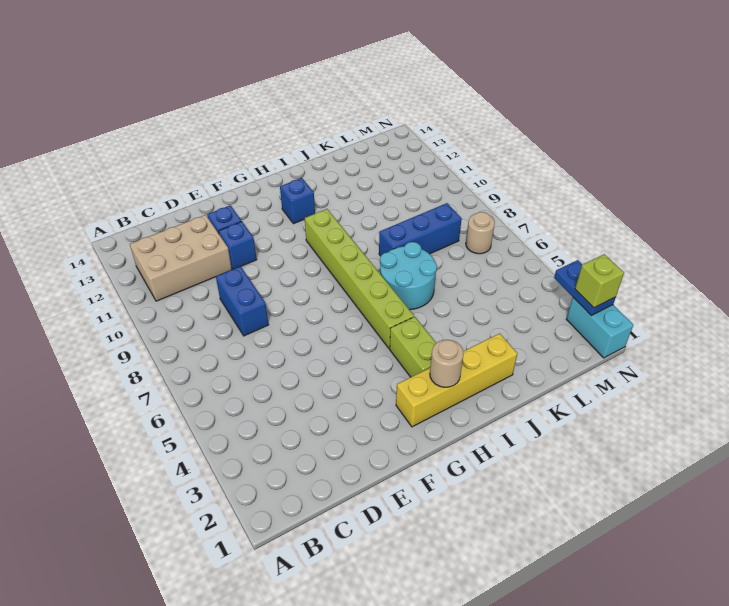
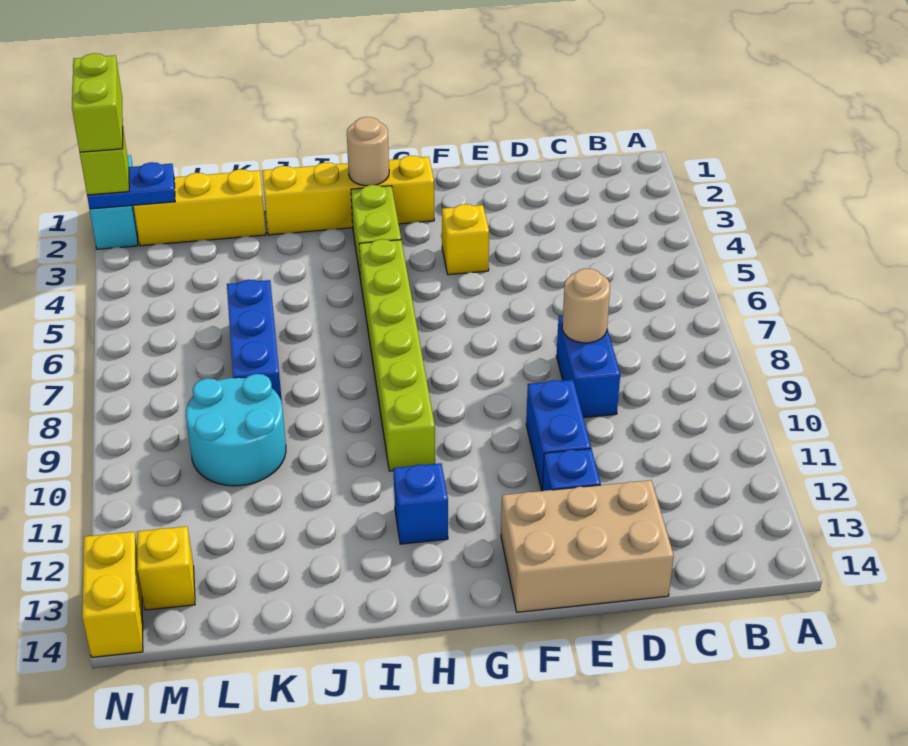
tan 2x3 brick [130,215,232,301] -> tan 2x3 brick moved to [501,480,674,612]
blue 1x1 brick [218,222,257,269] -> blue 1x2 brick [526,380,591,491]
none -> yellow 1x1 brick [442,204,489,275]
cyan 2x2 round brick [380,242,437,310] -> cyan 2x2 round brick moved to [186,374,286,486]
blue 1x3 brick [379,203,462,256] -> blue 1x3 brick turned to [227,280,282,402]
none -> yellow 1x3 brick [134,169,266,246]
tan 1x1 round brick [466,212,495,254] -> tan 1x1 round brick moved to [562,268,610,343]
none -> yellow 1x1 brick [137,526,195,610]
none -> lime 1x2 brick [72,53,123,152]
blue 1x2 plate [554,260,616,315] -> blue 1x2 plate turned to [87,162,175,209]
none -> yellow 1x2 brick [82,532,143,657]

